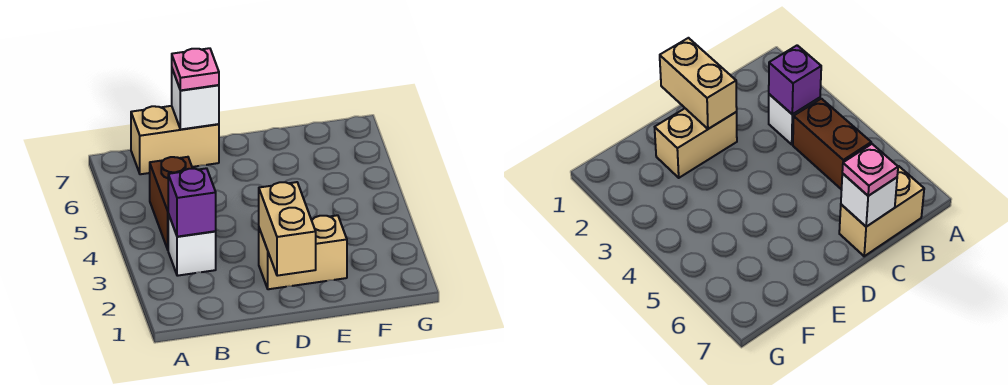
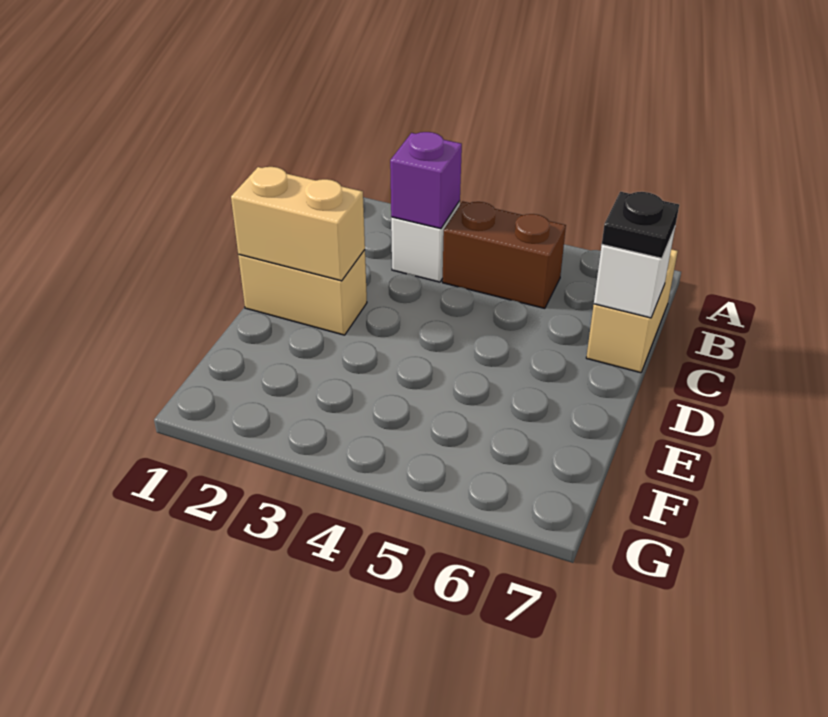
pink 1x1 plate [172,48,219,90] -> black 1x1 plate [602,192,679,258]
tan 1x2 brick [259,215,347,289] -> tan 1x2 brick turned to [238,250,367,335]

